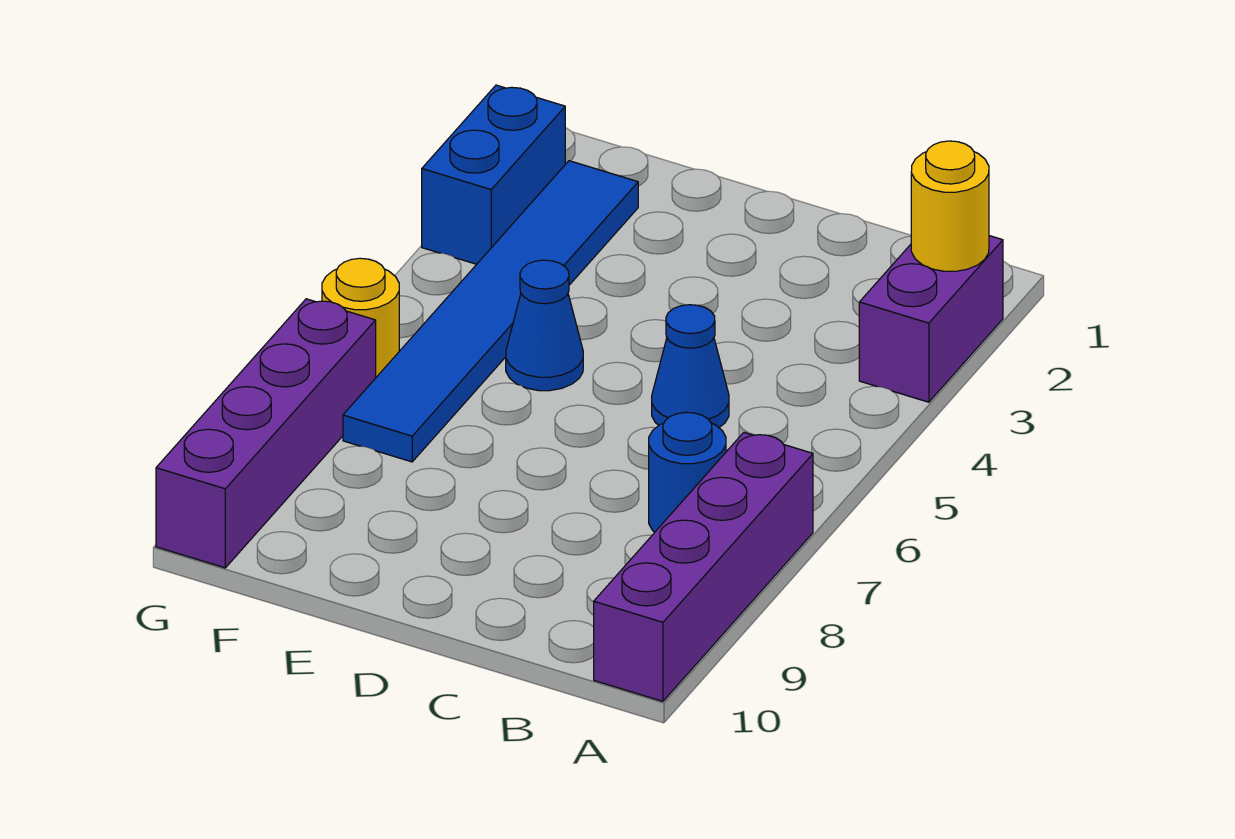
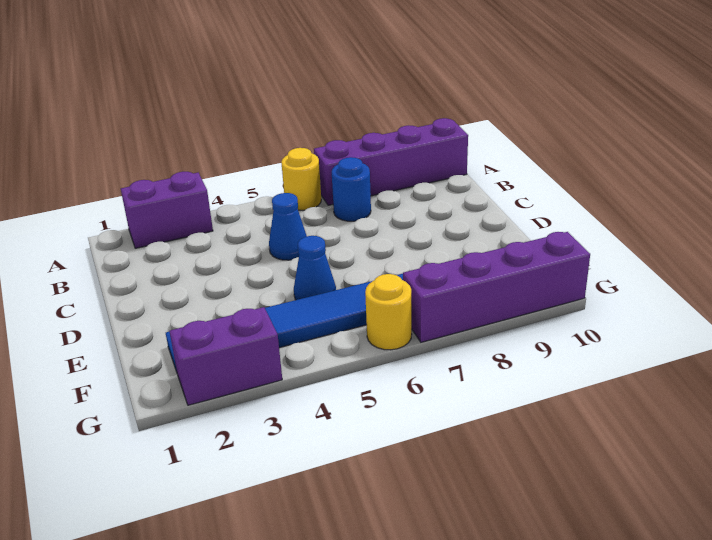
yellow 1x1 round brick [911,141,989,271] -> yellow 1x1 round brick moved to [281,148,321,210]
blue 1x2 brick [422,85,565,264] -> purple 1x2 brick [169,307,282,405]

